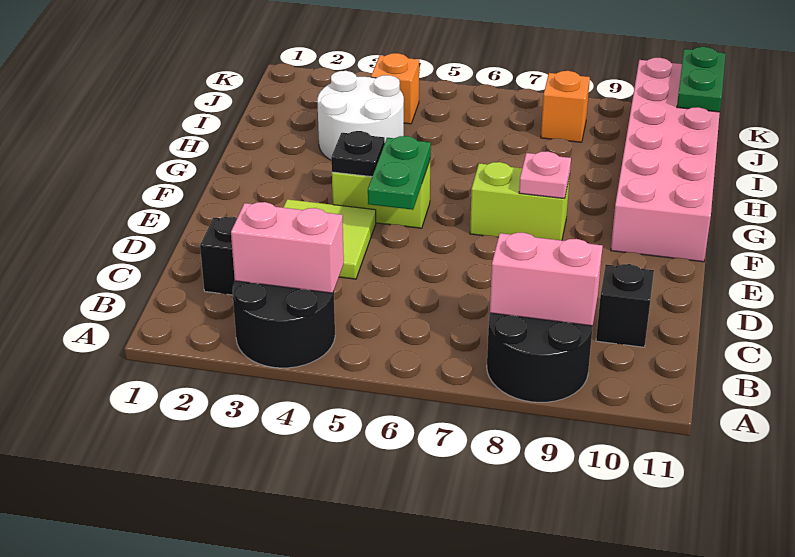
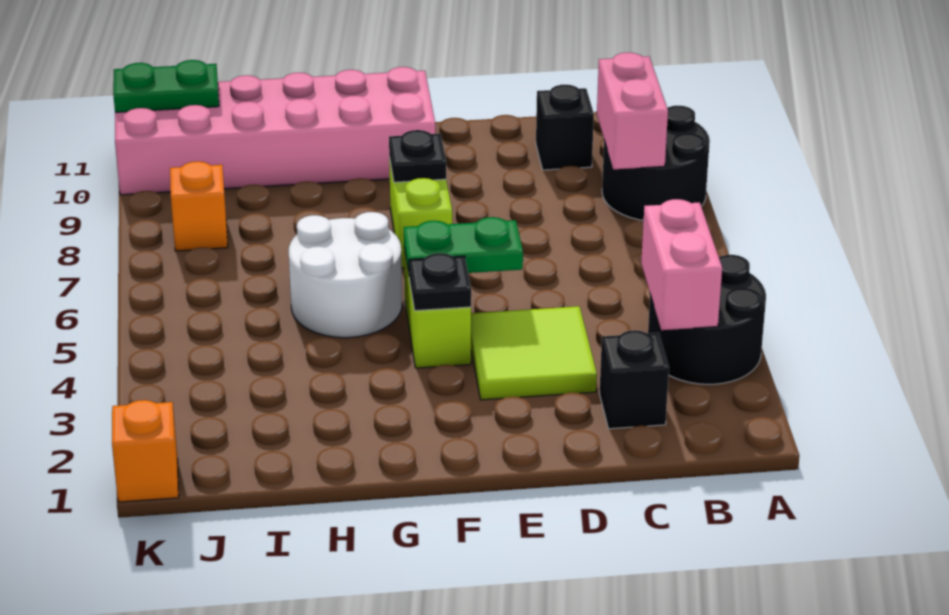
pink 1x1 plate [519,152,571,199] -> black 1x1 plate [389,130,446,182]
white 2x2 round brick [317,71,404,160] -> white 2x2 round brick moved to [289,212,402,338]
orange 1x1 brick [371,53,419,124] -> orange 1x1 brick moved to [112,400,179,502]

